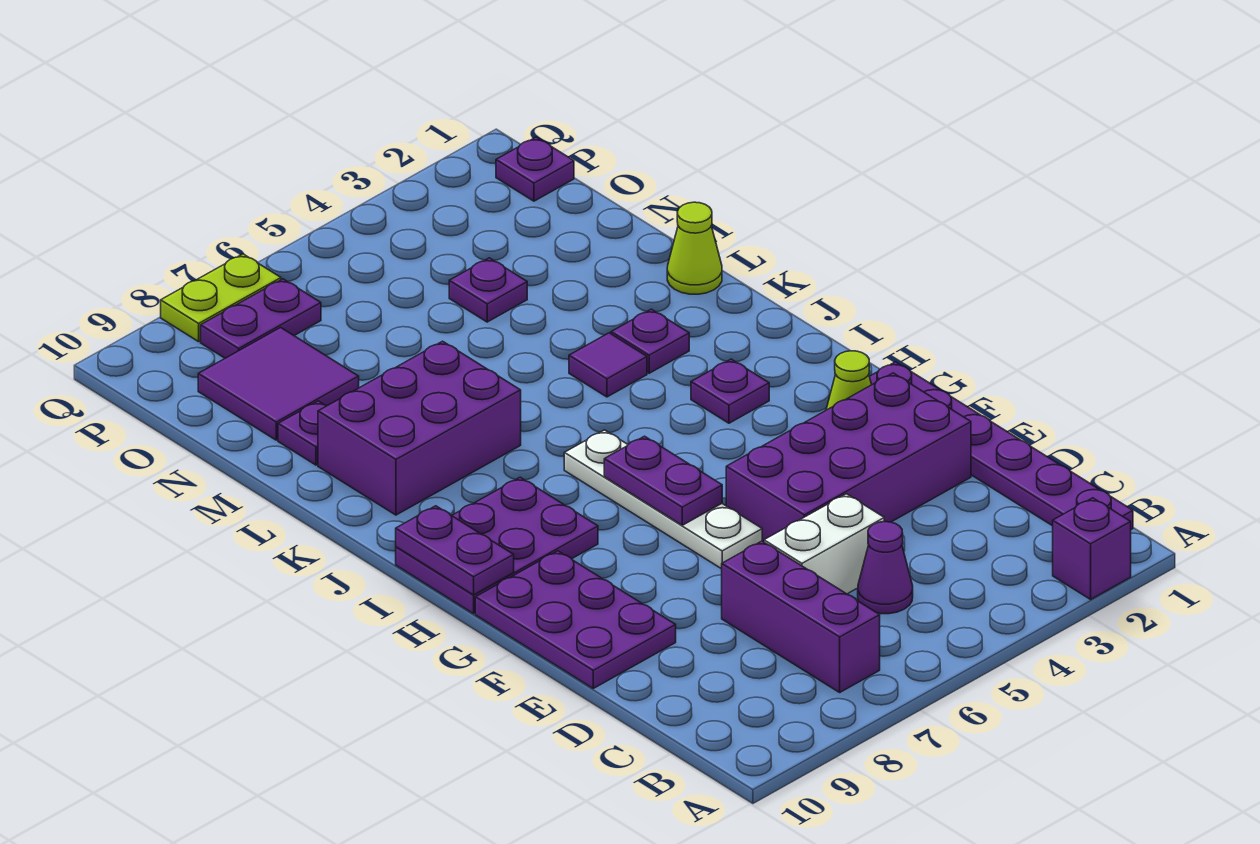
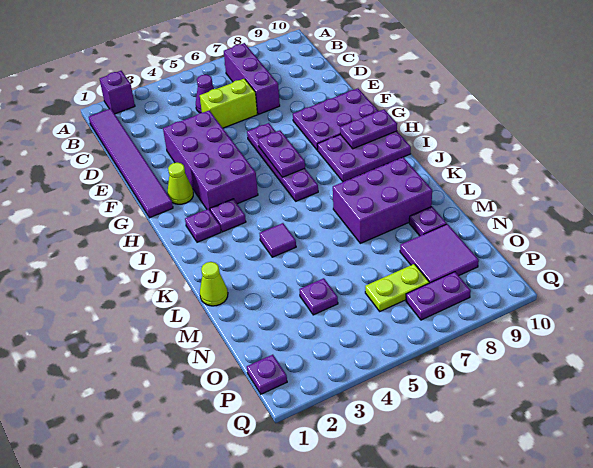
purple 1x6 plate [869,362,1133,529] -> purple 1x6 tile [89,109,173,218]
white 1x2 brick [764,494,884,594] -> lime 1x2 brick [200,79,257,128]
purple 2x4 brick [726,373,971,542] -> purple 2x4 brick turned to [163,111,258,210]
purple 2x3 plate [475,551,676,688] -> purple 2x3 plate turned to [293,88,378,150]
white 1x4 plate [564,430,762,569] -> purple 1x4 plate [247,123,318,201]
purple 1x2 plate [396,506,514,595] -> purple 1x2 plate turned to [340,109,397,149]
purple 1x1 plate [611,309,689,373] -> purple 1x1 plate moved to [185,209,221,242]
lime 1x2 plate [161,254,281,342] -> lime 1x2 plate moved to [365,264,429,311]

